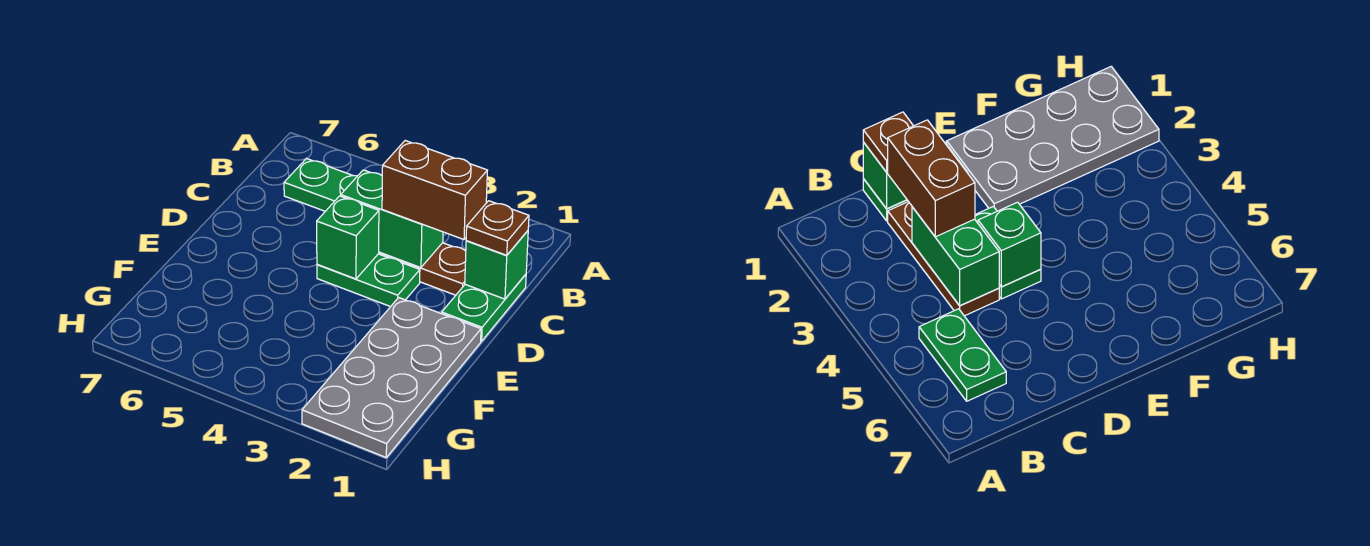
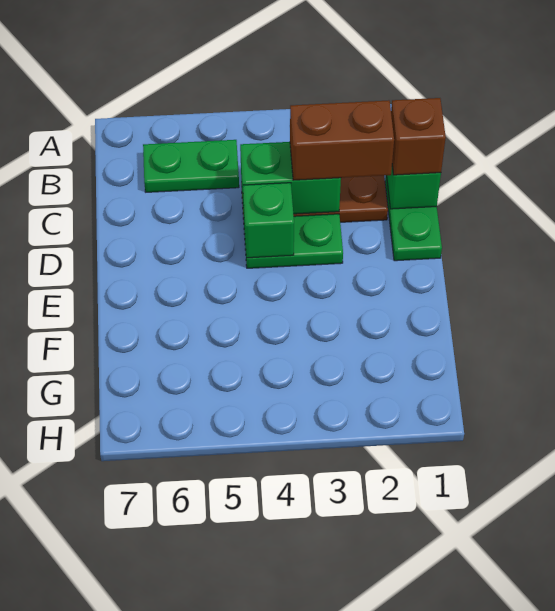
brown 1x1 plate [466,201,529,255] -> brown 1x1 brick [391,98,446,175]
grey 2x4 plate [302,298,481,457] -> none

